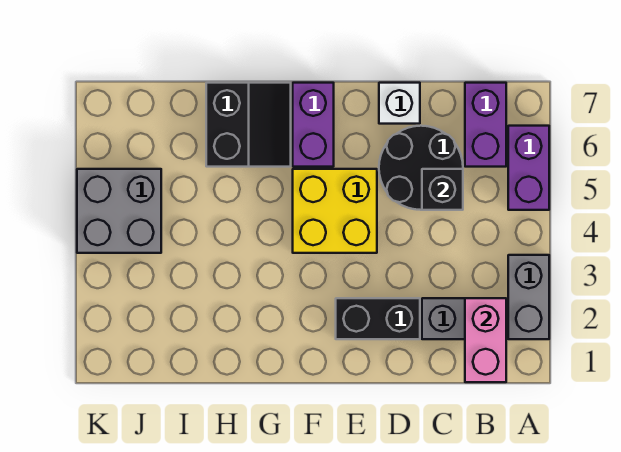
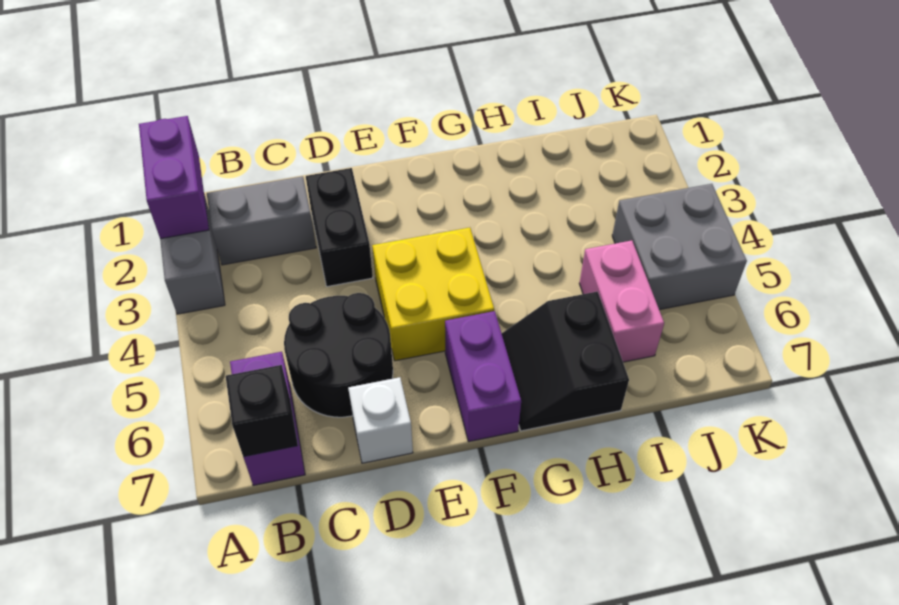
purple 1x2 brick [508,126,549,210] -> purple 1x2 brick moved to [139,116,209,239]
pink 1x2 brick [465,298,506,382] -> pink 1x2 brick moved to [579,241,664,362]
black 1x1 brick [422,169,463,210] -> black 1x1 brick moved to [226,365,298,457]
black 1x2 brick [336,298,420,339] -> black 1x2 brick turned to [306,168,373,287]

